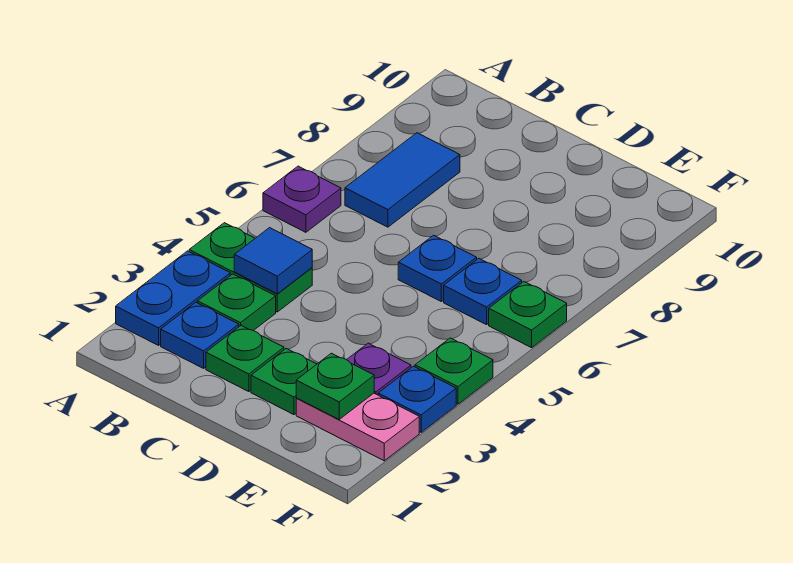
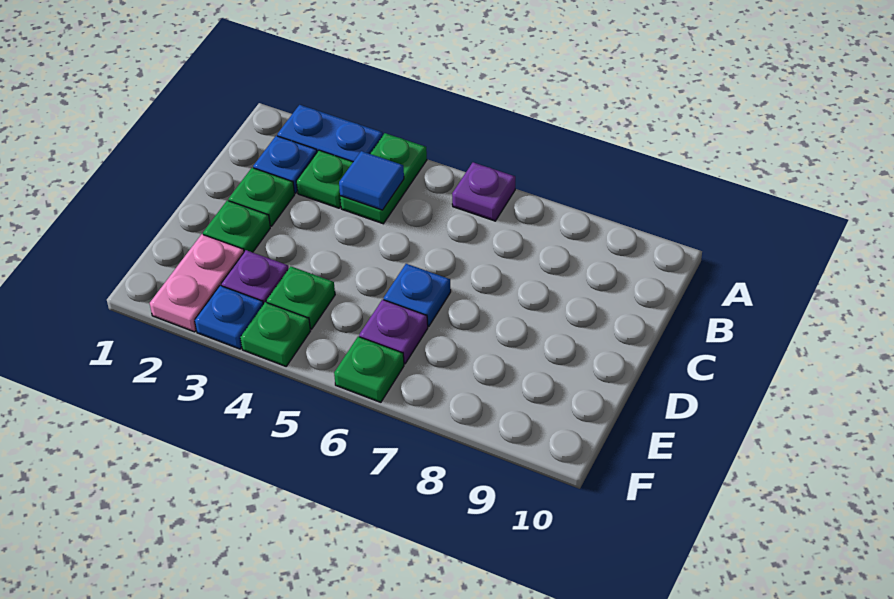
blue 1x2 tile [345,133,460,227] -> none
green 1x1 plate [296,353,374,419] -> green 1x1 plate moved to [266,266,335,329]
blue 1x1 plate [444,258,522,325] -> purple 1x1 plate [359,300,428,364]

